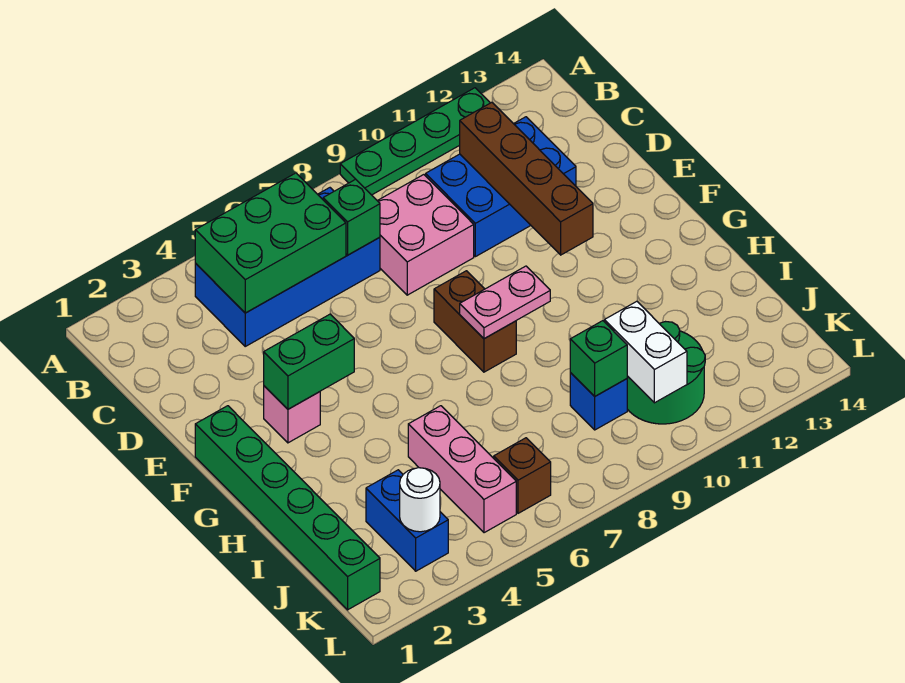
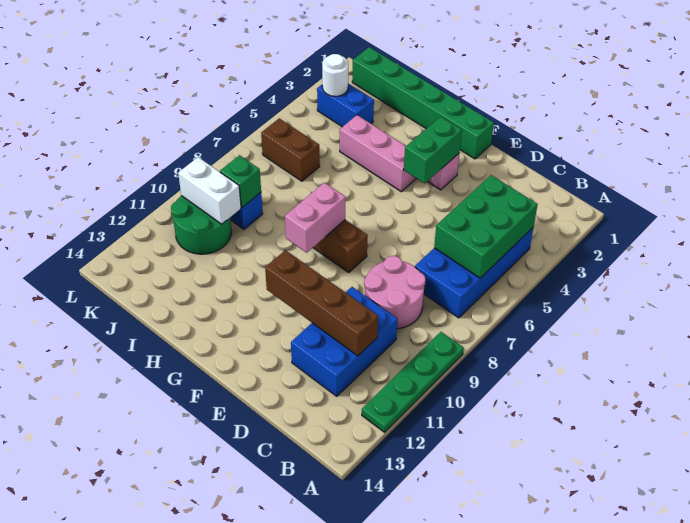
green 1x1 brick [323,179,380,255] -> none
pink 2x2 brick [378,175,474,295] -> pink 2x2 round brick [364,256,425,329]
pink 1x2 plate [460,266,550,339] -> pink 1x2 brick [285,183,345,253]
pink 1x3 brick [408,406,516,533] -> pink 1x3 brick moved to [340,115,416,192]
brown 1x1 brick [494,438,551,513] -> brown 1x2 brick [261,118,320,181]

